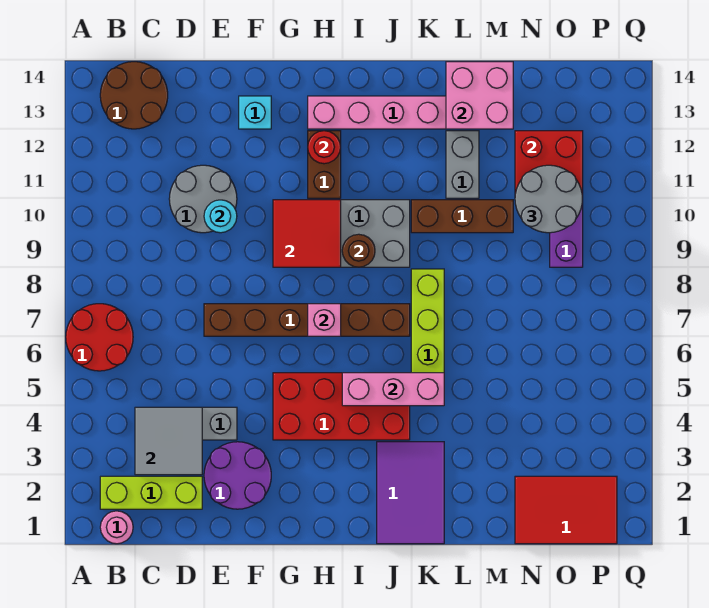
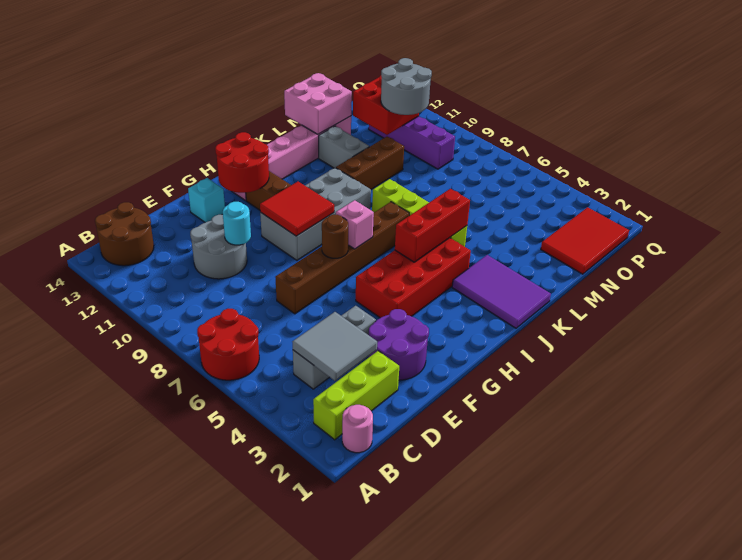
red 1x1 round brick [308,131,341,164] -> red 2x2 round brick [215,132,269,193]
pink 1x3 brick [342,373,444,406] -> red 1x3 brick [395,189,470,262]
brown 1x1 round brick [342,234,375,267] -> brown 1x1 round brick moved to [322,215,348,258]

